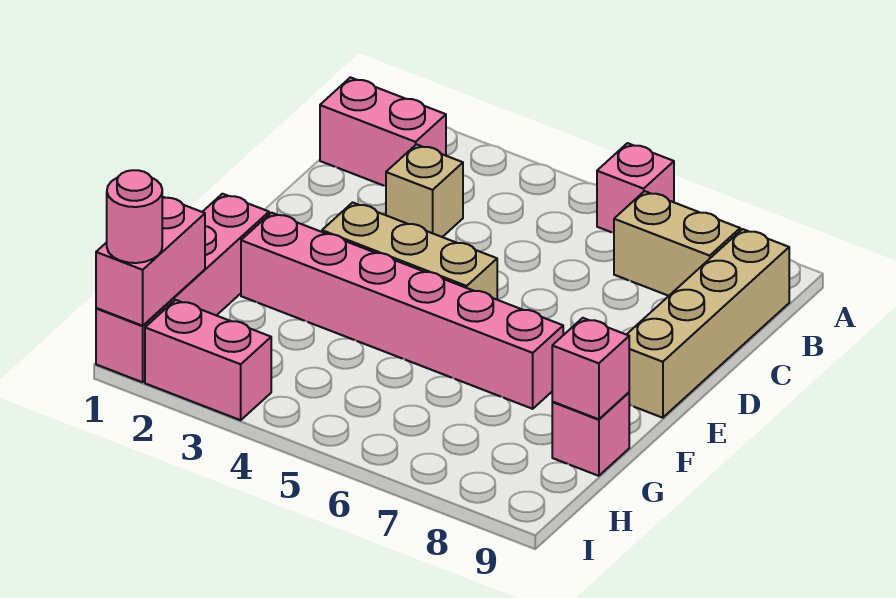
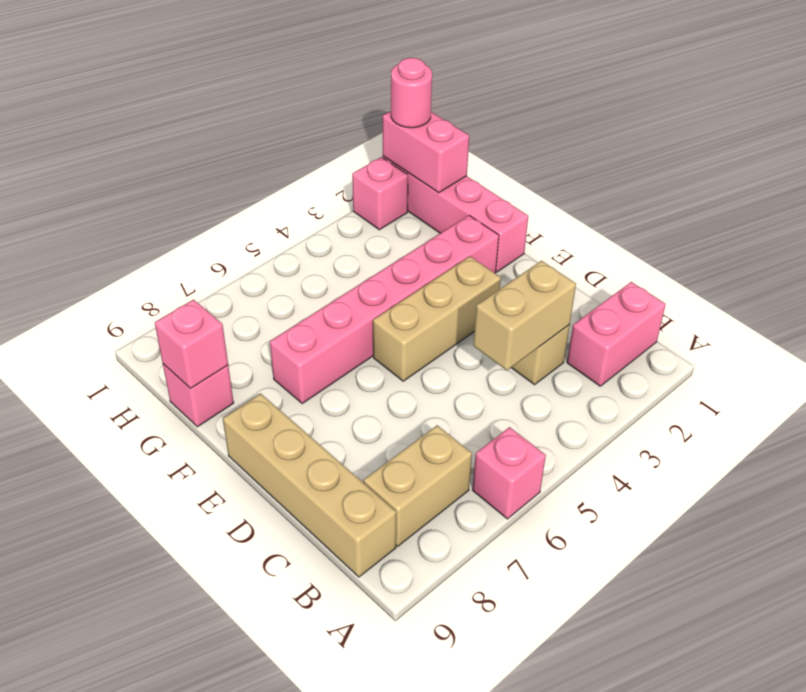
none -> tan 1x2 brick [473,261,576,370]
pink 1x2 brick [145,300,271,420] -> pink 1x1 brick [352,157,408,230]

